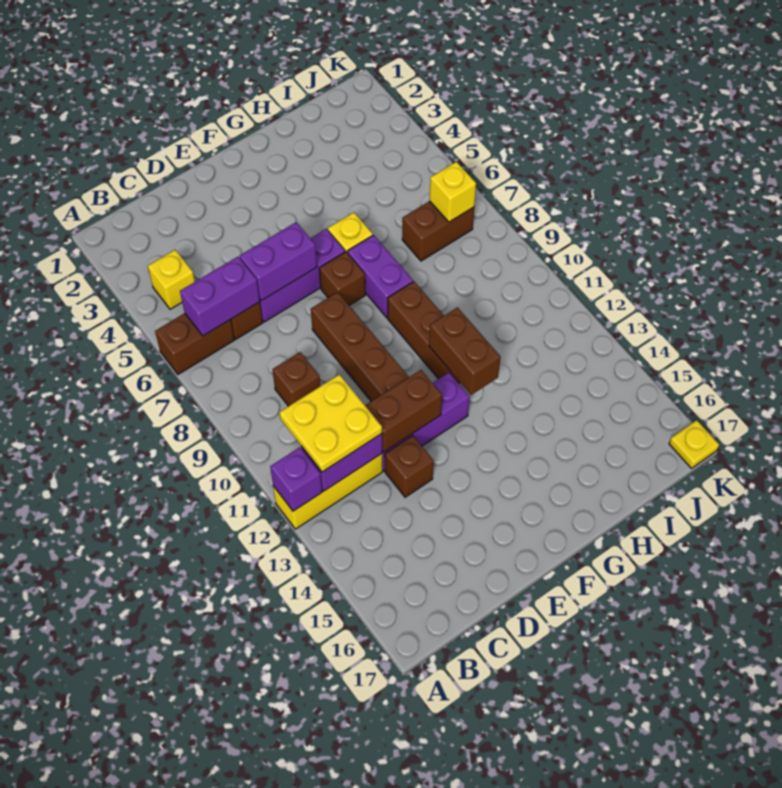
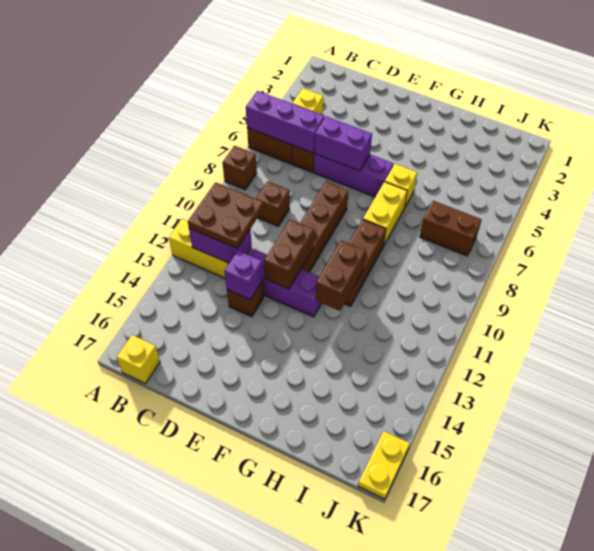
purple 1x1 brick [270,447,322,511] -> purple 1x1 brick moved to [224,251,263,300]
purple 1x2 brick [180,257,260,336] -> purple 1x3 brick [246,91,325,153]
yellow 2x2 plate [279,374,382,472] -> brown 2x2 plate [188,182,264,248]
brown 1x2 brick [365,370,442,452] -> brown 1x2 brick turned to [264,220,314,289]
brown 1x1 brick [319,252,366,305] -> brown 1x1 brick moved to [222,146,257,190]
purple 1x2 brick [347,235,413,318] -> yellow 1x2 brick [363,182,407,245]
yellow 1x1 brick [430,162,476,222] -> yellow 1x1 brick moved to [117,335,160,384]
yellow 1x1 plate [669,420,719,468] -> yellow 1x2 plate [358,431,410,499]

